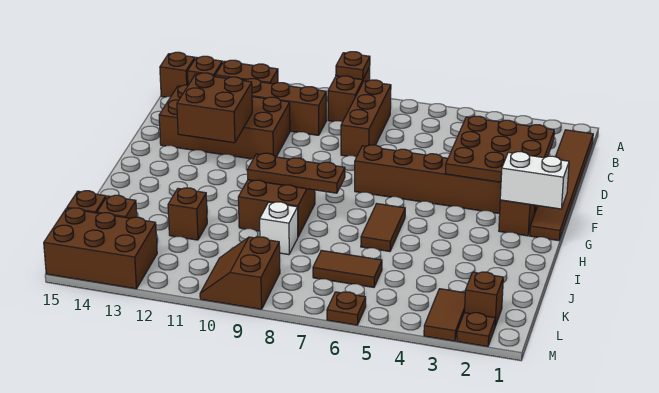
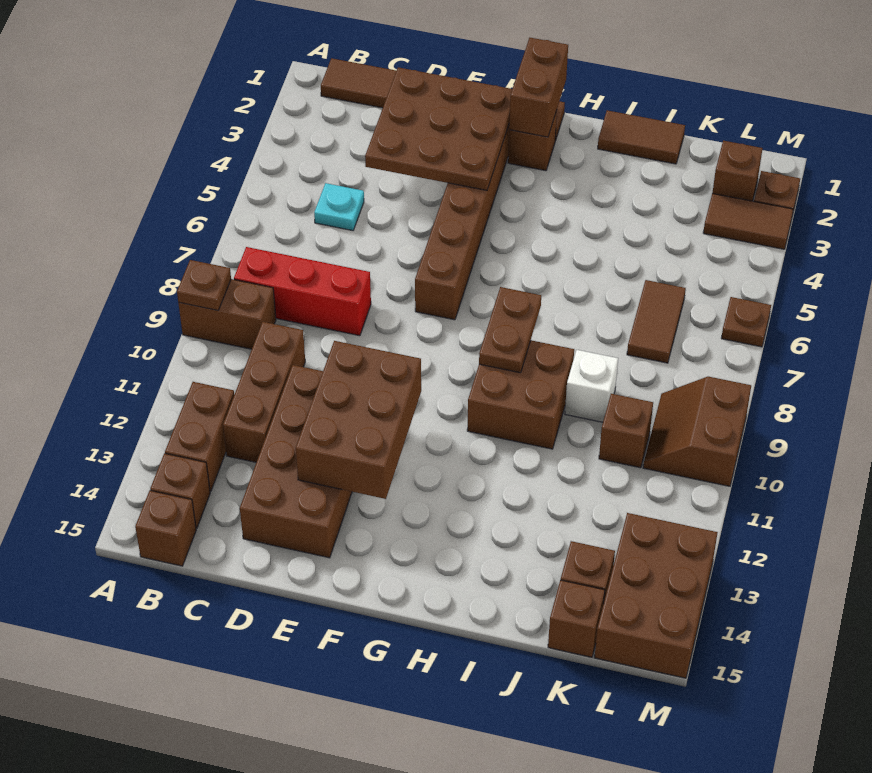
brown 1x3 brick [341,80,391,157] -> red 1x3 brick [234,247,371,336]
none -> cyan 1x1 plate [314,183,364,231]
brown 2x2 brick [177,73,252,143] -> brown 2x3 brick [296,341,421,499]
white 1x2 brick [500,152,569,209] -> brown 1x2 brick [509,38,568,137]
brown 1x2 tile [361,204,405,251] -> brown 1x2 tile moved to [598,110,685,164]
brown 1x3 plate [247,153,345,193] -> brown 1x2 plate [479,287,541,373]
brown 1x1 brick [168,188,207,240] -> brown 1x1 brick moved to [599,394,653,468]
brown 2x2 slope [200,237,280,309] -> brown 2x2 slope turned to [643,377,751,486]

